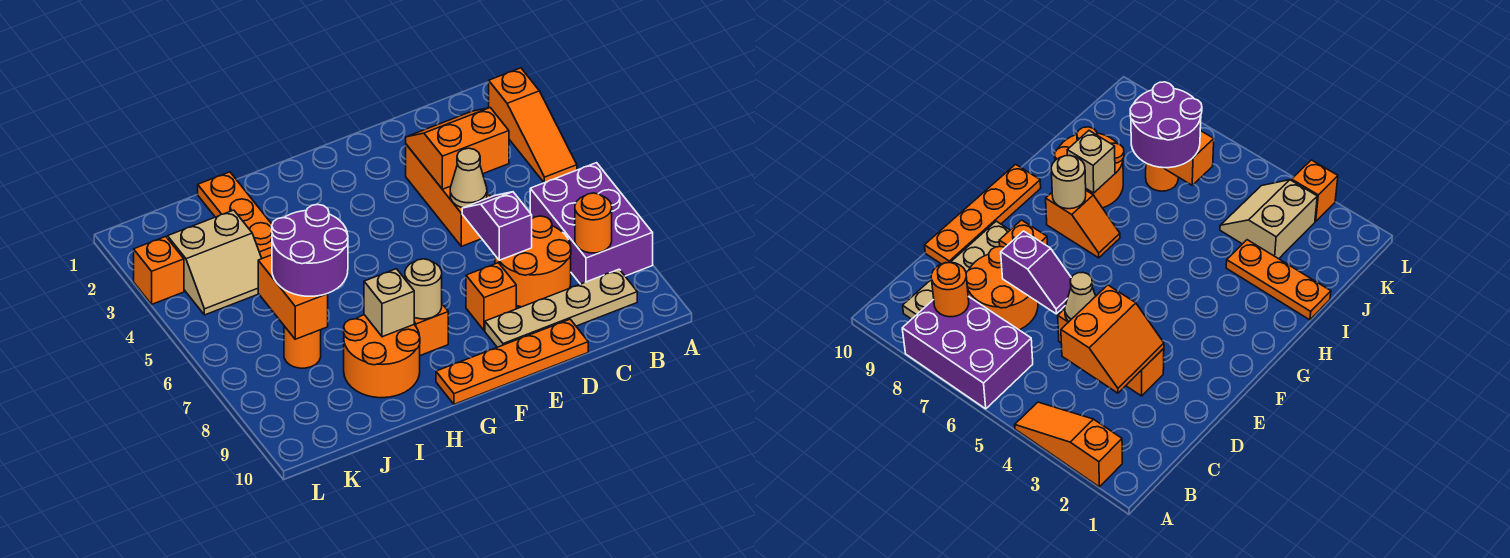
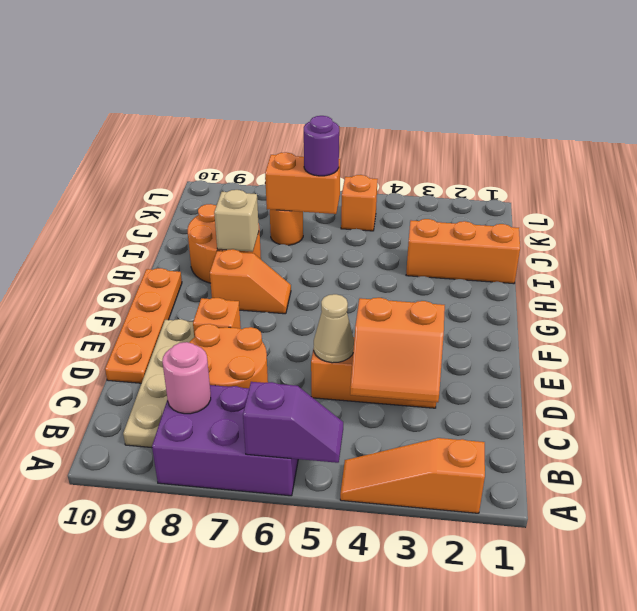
orange 1x1 round brick [575,193,612,253] -> pink 1x1 round brick [162,342,211,414]
orange 2x2 slope [406,108,509,189] -> orange 2x2 slope turned to [350,298,445,402]
purple 1x2 slope [462,192,532,260] -> purple 1x2 slope moved to [243,382,343,463]
tan 1x1 round brick [405,259,442,319] -> none
orange 1x3 plate [198,172,272,258] -> orange 1x3 brick [406,219,520,284]
purple 2x2 round brick [272,204,348,296] -> purple 1x1 round brick [304,116,339,176]
tan 2x2 slope [168,210,262,315] -> none
orange 1x1 brick [134,237,184,304] -> orange 1x1 brick moved to [341,175,378,231]

